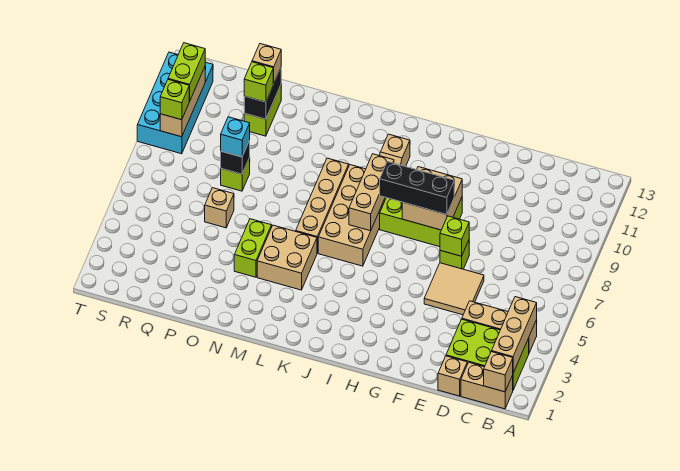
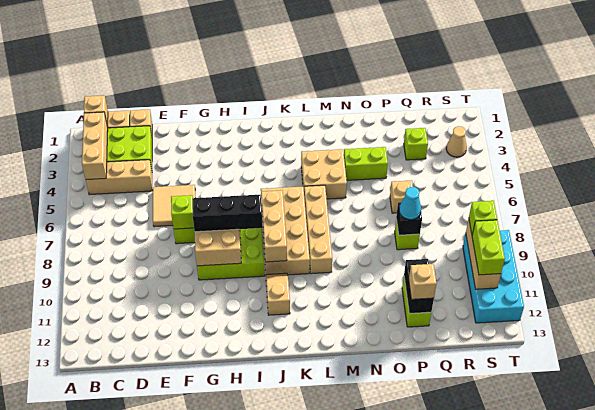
lime 1x2 brick [234,219,272,277] -> lime 1x2 brick turned to [344,147,388,180]
cyan 1x1 brick [221,117,250,157] -> cyan 1x1 cone [399,187,421,220]
lime 1x1 brick [244,62,274,102] -> lime 1x1 brick moved to [404,128,428,160]
none -> tan 1x1 cone [446,126,467,157]

